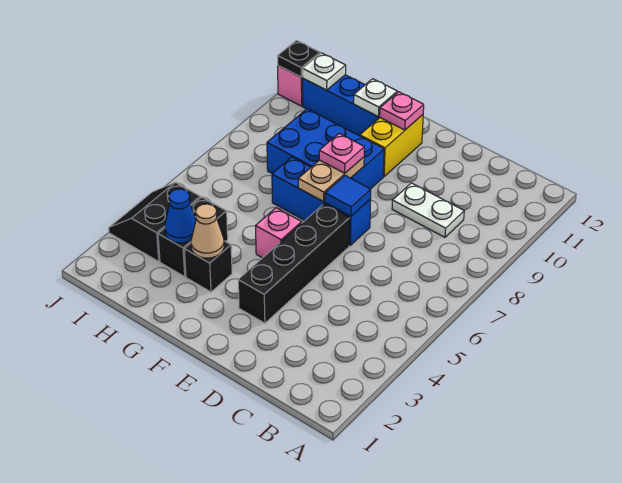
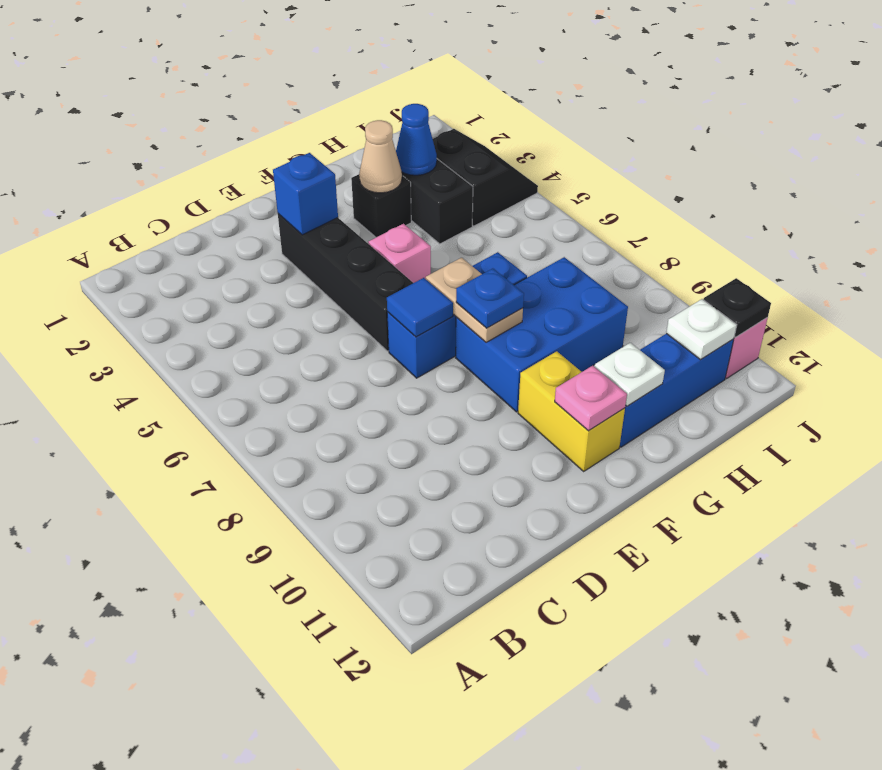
white 1x2 plate [392,183,464,237] -> none
none -> blue 1x1 brick [273,153,338,235]
pink 1x1 plate [319,134,364,173] -> blue 1x1 plate [456,269,524,328]

